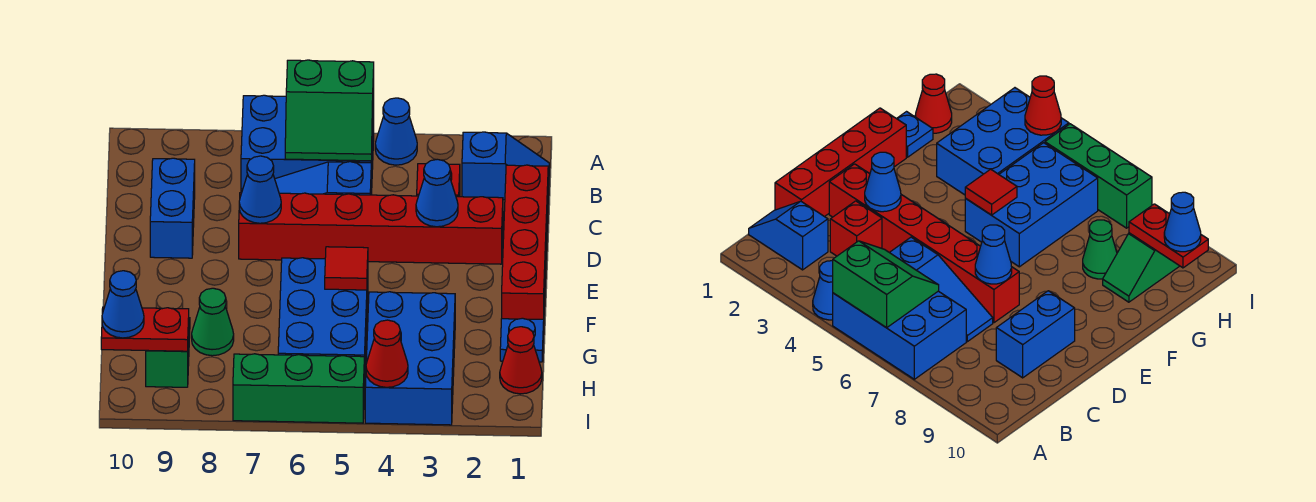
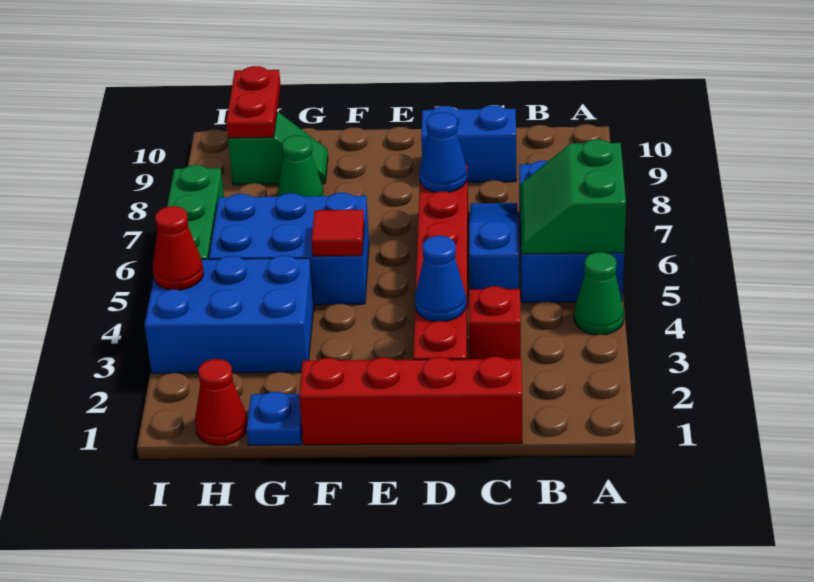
blue 1x1 cone [375,98,417,165] -> green 1x1 cone [574,252,624,335]
blue 1x2 slope [462,132,549,200] -> none
blue 1x1 cone [102,271,144,338] -> none

